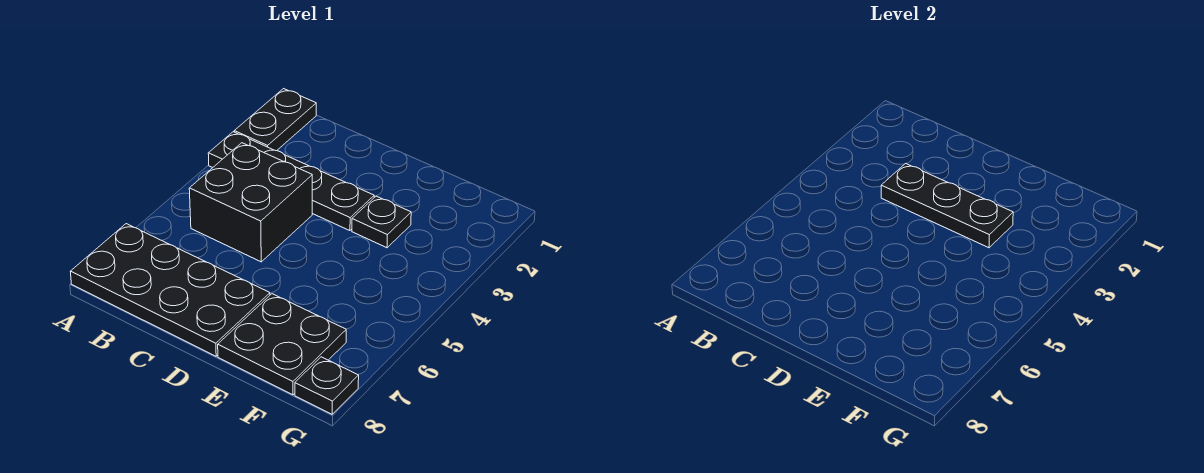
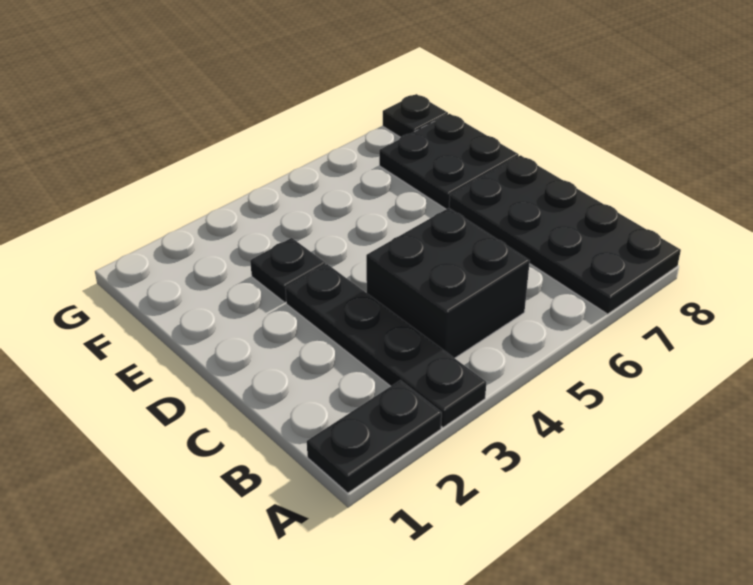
black 1x3 plate [881,164,1013,248] -> none

